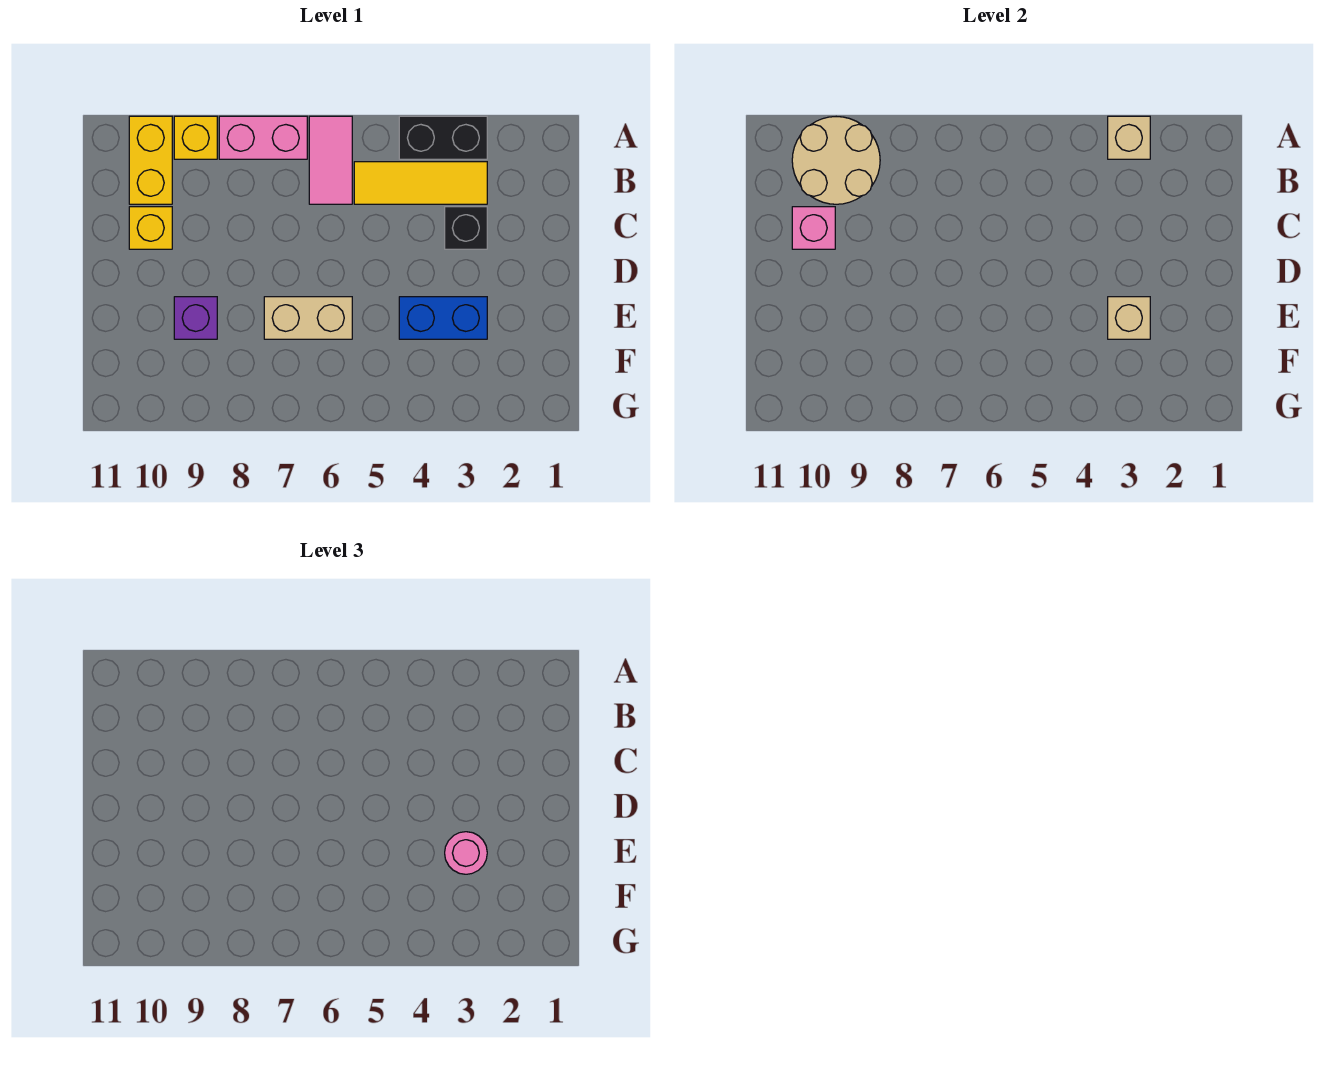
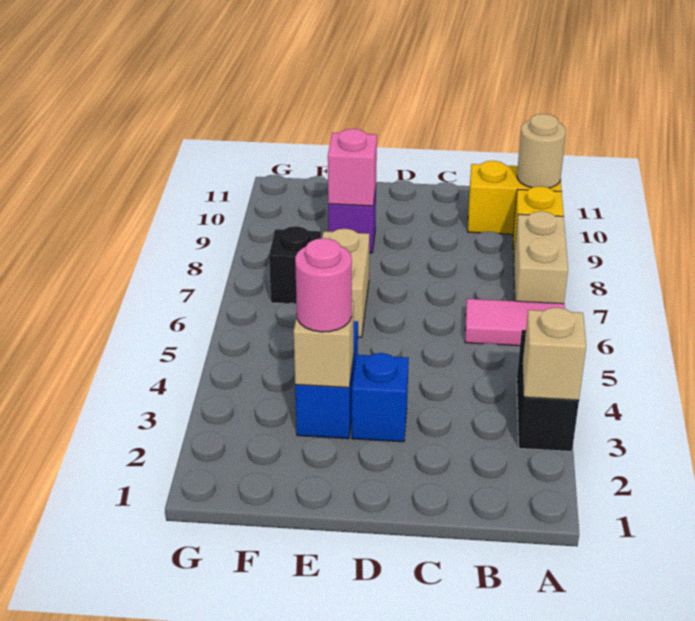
pink 1x2 brick [219,116,307,159] -> tan 1x2 brick [514,211,568,304]
tan 2x2 round brick [792,117,880,204] -> tan 1x1 round brick [517,114,566,188]
yellow 1x3 tile [354,162,487,204] -> none
black 1x1 brick [445,207,487,249] -> black 1x1 brick moved to [269,226,321,304]
yellow 1x1 brick [129,207,172,249] -> none
pink 1x1 brick [792,207,835,249] -> pink 1x1 brick moved to [328,129,377,206]
none -> blue 1x1 brick [352,353,409,442]

